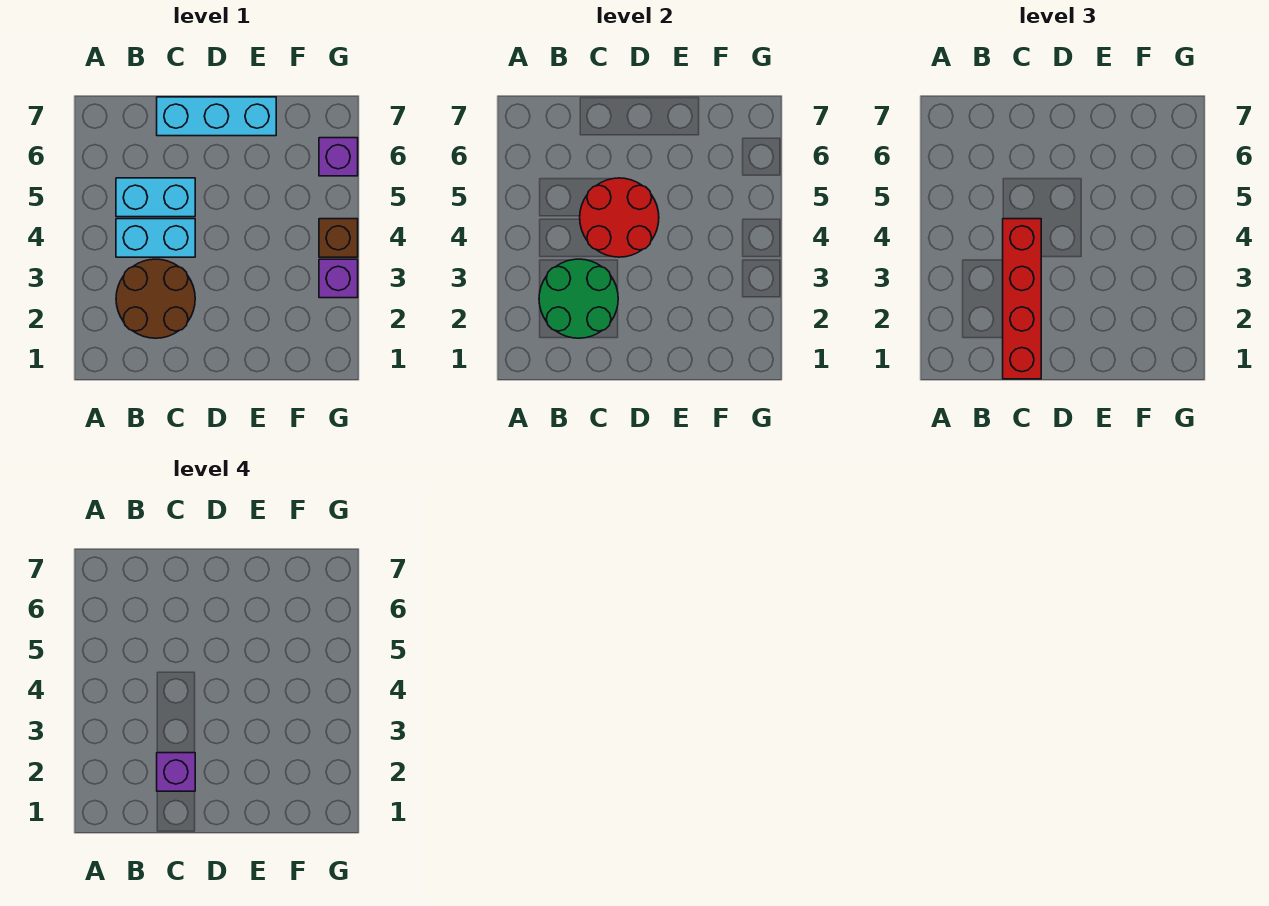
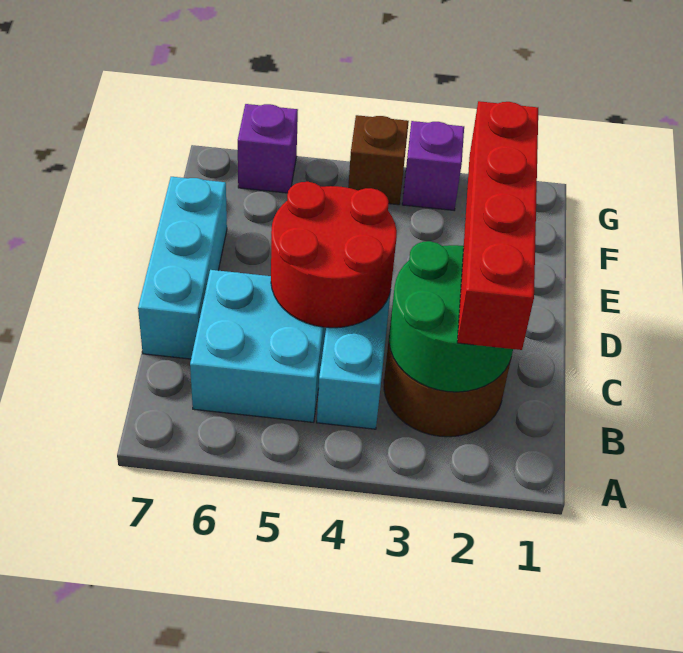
cyan 1x2 brick [116,178,195,217] -> cyan 2x2 brick [190,270,326,422]
red 1x4 brick [1003,219,1041,379] -> red 1x4 brick turned to [457,101,538,350]
purple 1x1 brick [157,753,195,791] -> none

